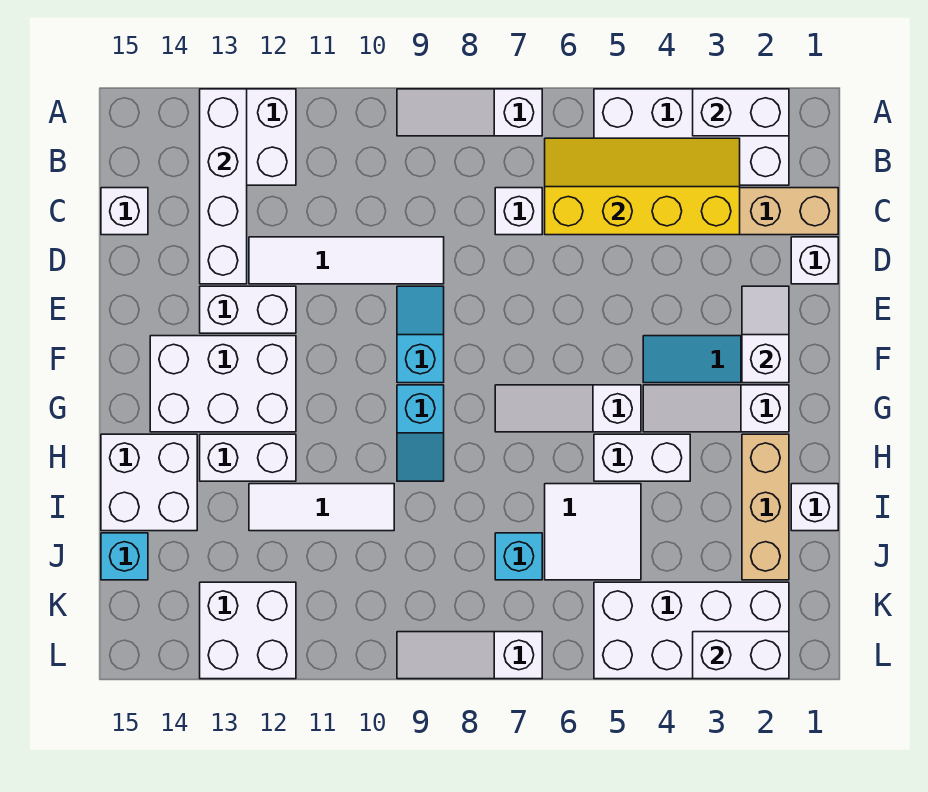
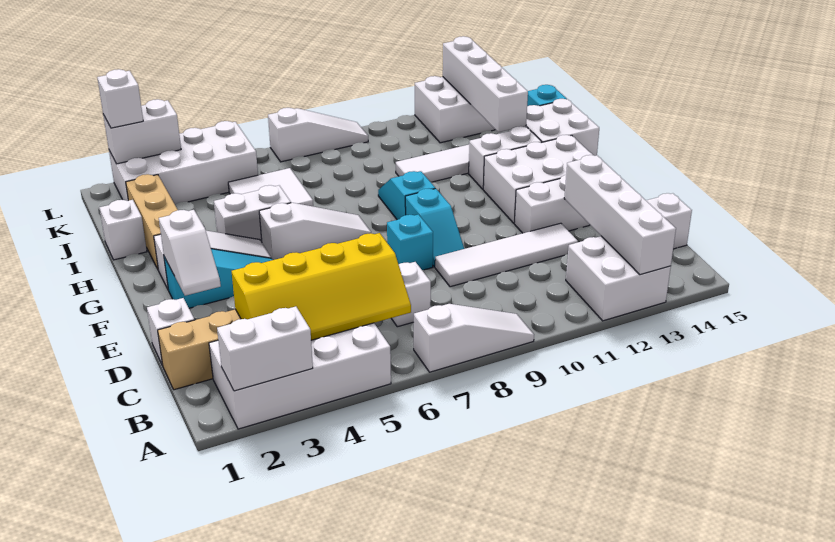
none -> white 1x4 brick [443,36,528,132]
cyan 1x1 brick [495,533,542,580] -> cyan 1x1 brick moved to [387,214,433,270]
none -> white 1x1 brick [97,69,143,128]

